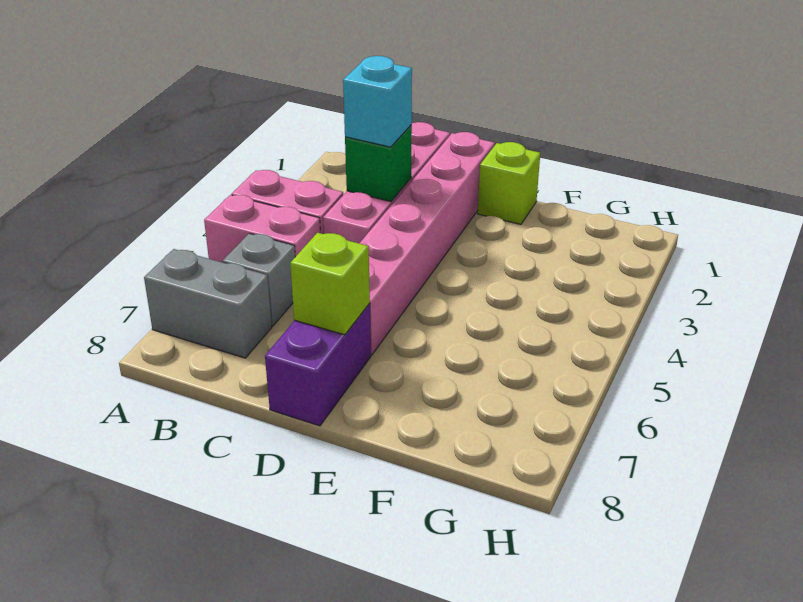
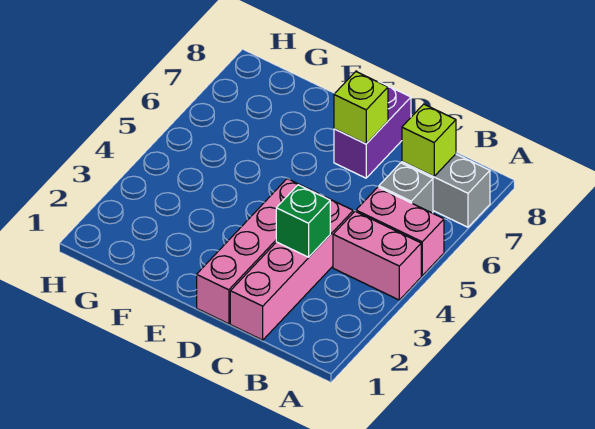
cyan 1x1 brick [343,56,412,147] -> none
pink 1x6 brick [359,132,495,355] -> pink 1x4 brick [197,179,319,324]
lime 1x1 brick [478,142,540,224] -> lime 1x1 brick moved to [402,104,456,177]

